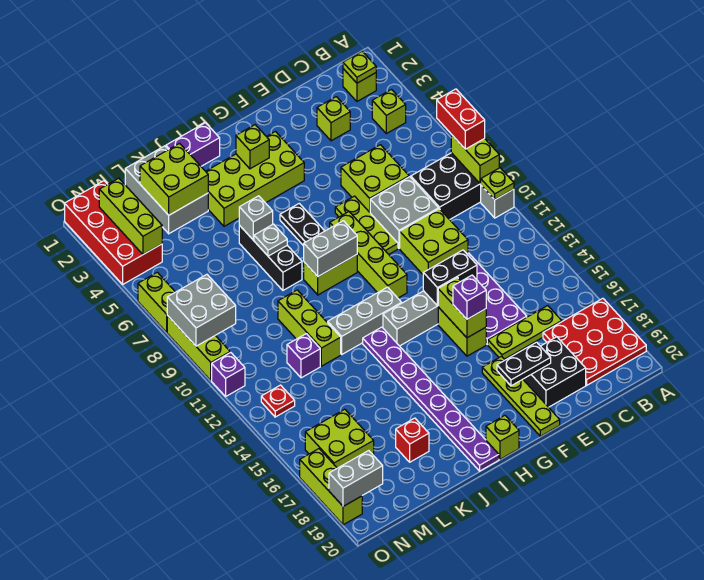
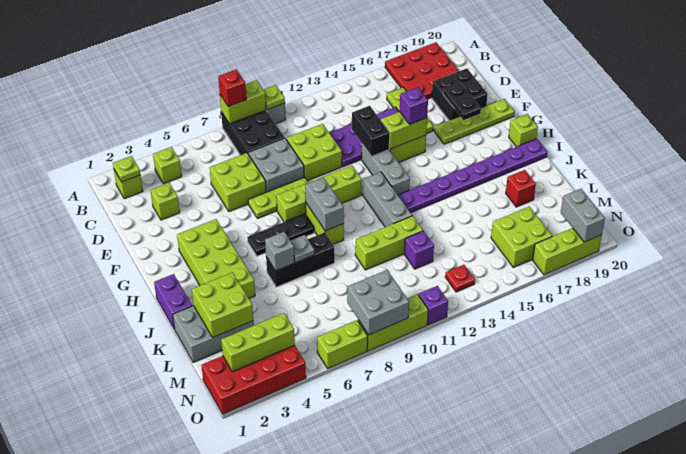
red 1x2 brick [437,89,485,149] -> red 1x1 brick [218,69,246,106]
lime 1x1 brick [236,125,269,169] -> none

